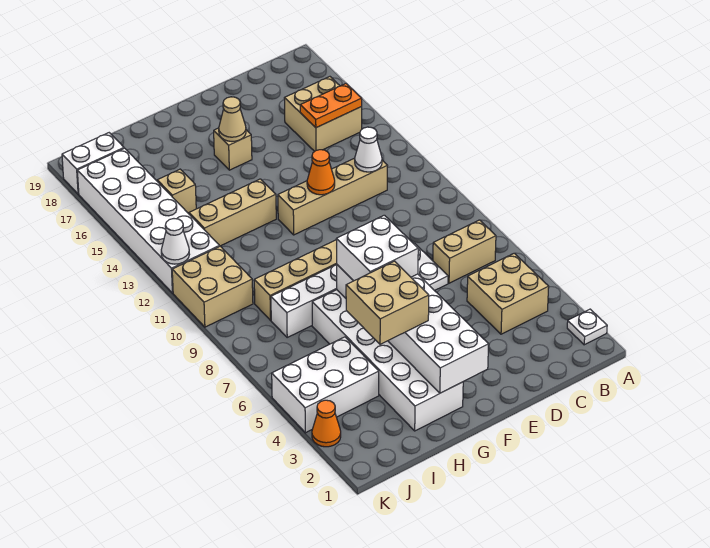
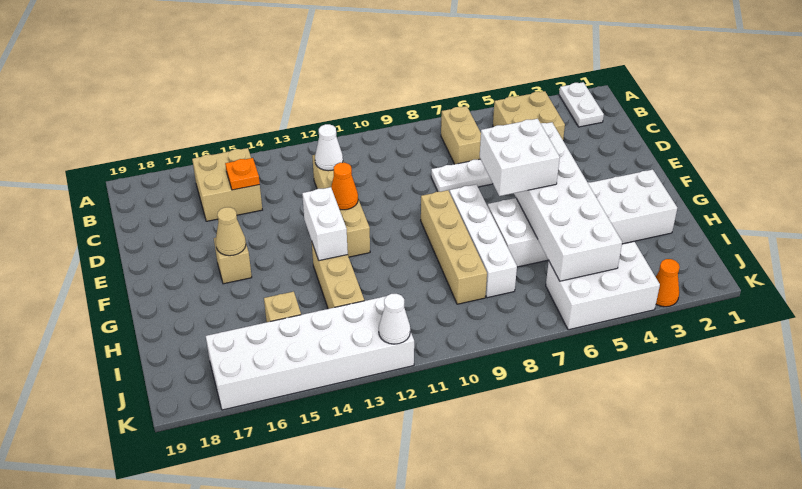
white 1x1 plate [567,309,607,345] -> white 1x2 plate [559,82,604,127]
orange 1x2 plate [300,84,362,128] -> orange 1x1 plate [225,158,260,190]
white 2x6 brick [337,265,489,393] -> white 2x6 brick turned to [514,122,622,281]
tan 2x2 brick [346,261,429,344] -> none
white 2x3 brick [272,337,379,433] -> white 2x3 brick turned to [546,242,660,330]
tan 2x2 brick [172,246,253,327] -> none
white 1x2 brick [62,133,124,194] -> white 1x2 brick moved to [302,187,348,261]

